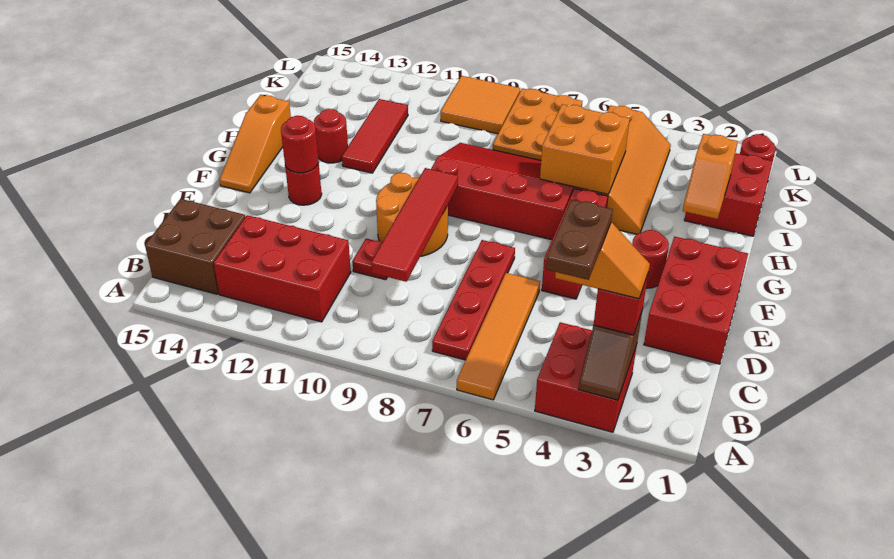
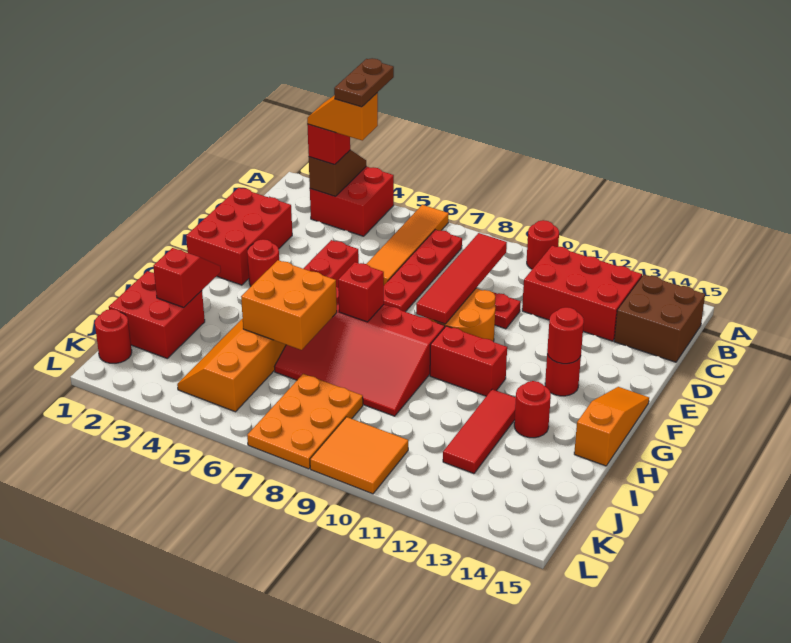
none -> red 1x1 round brick [527,220,559,269]
none -> red 1x1 brick [338,262,384,322]
none -> red 1x2 brick [430,326,507,396]
orange 1x2 slope [683,134,738,219] -> red 1x2 slope [153,248,221,307]

